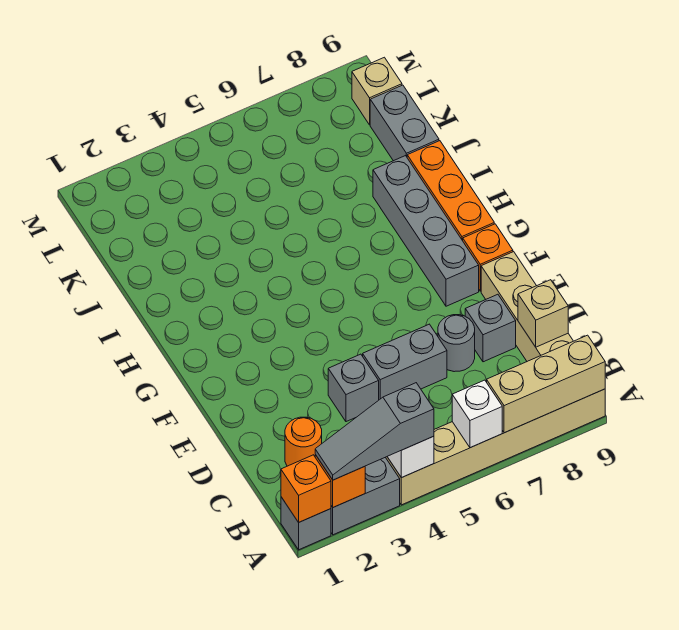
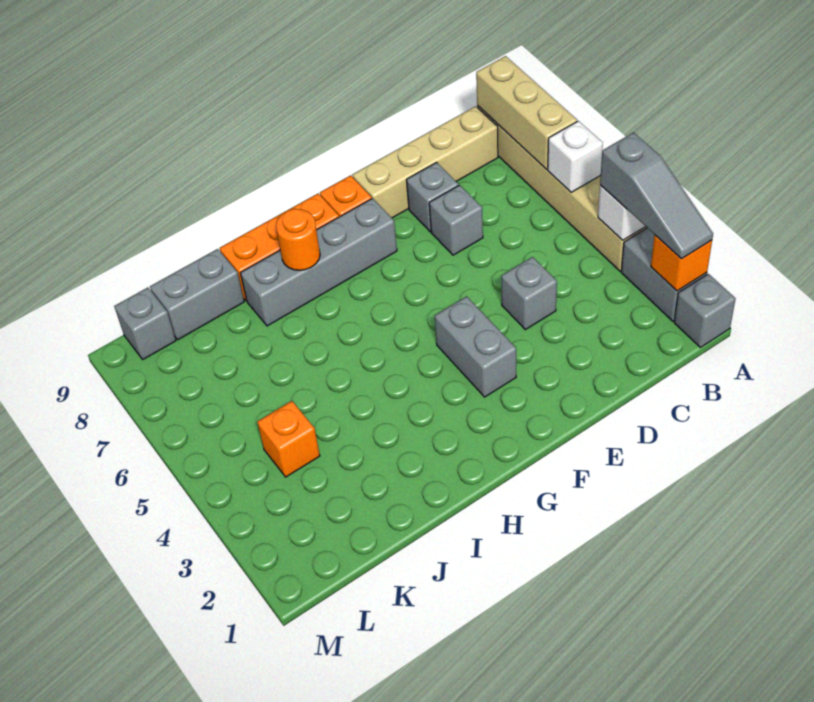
orange 1x1 brick [281,455,331,522] -> orange 1x1 brick moved to [257,401,320,477]
orange 1x1 round brick [285,417,322,466] -> orange 1x1 round brick moved to [276,209,320,270]
tan 1x1 brick [518,280,568,347] -> none
grey 1x2 brick [363,324,447,400] -> grey 1x2 brick moved to [435,296,516,397]
grey 1x1 round brick [438,315,475,372] -> grey 1x1 brick [429,185,483,255]
tan 1x1 brick [352,57,402,125] -> grey 1x1 brick [114,288,176,359]

